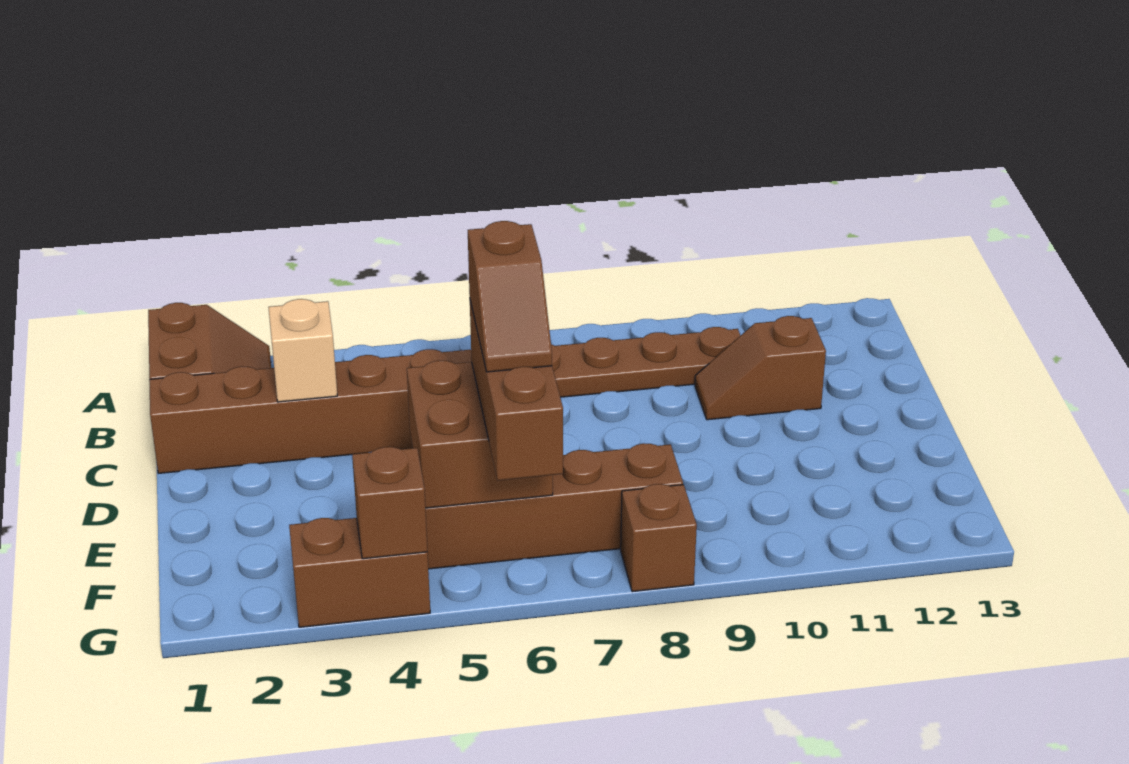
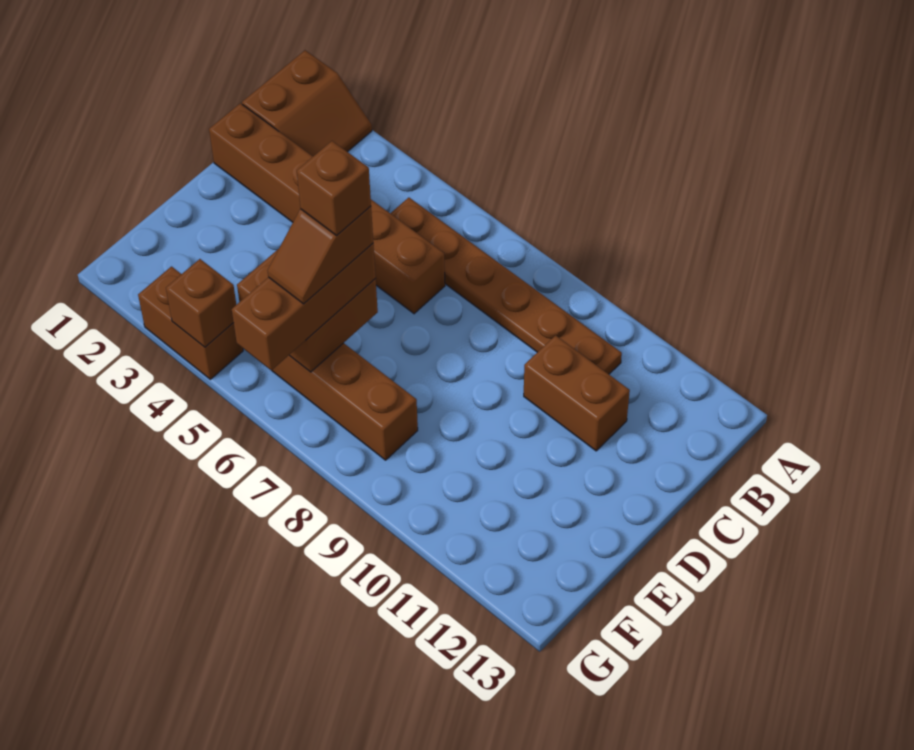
tan 1x1 brick [268,299,337,402] -> none
brown 1x2 slope [695,316,826,420] -> brown 1x2 brick [524,335,630,451]
brown 1x1 brick [621,484,697,592] -> brown 1x1 brick moved to [297,141,371,235]

